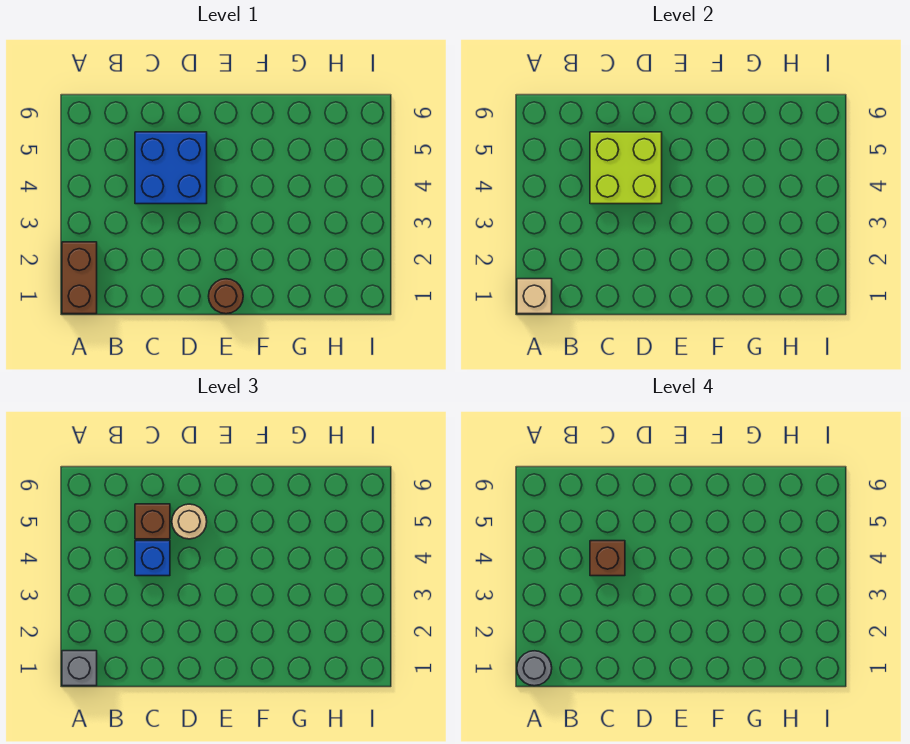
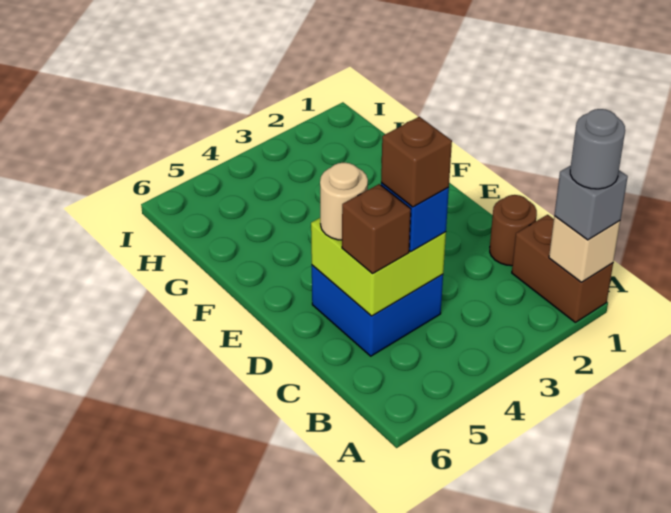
brown 1x2 brick [62,242,97,314] -> brown 1x2 brick turned to [512,215,613,322]
brown 1x1 round brick [209,279,243,314] -> brown 1x1 round brick moved to [490,195,537,266]

